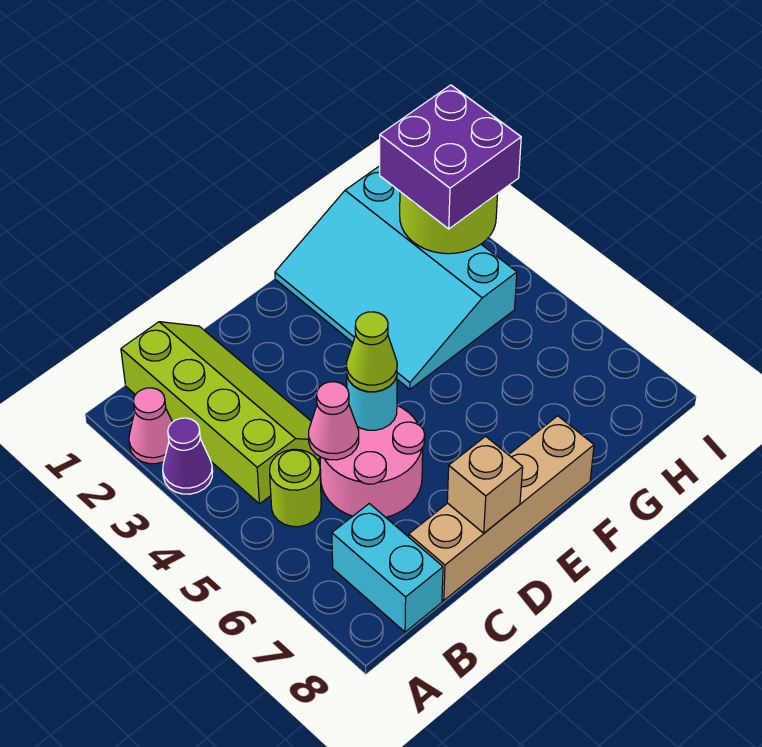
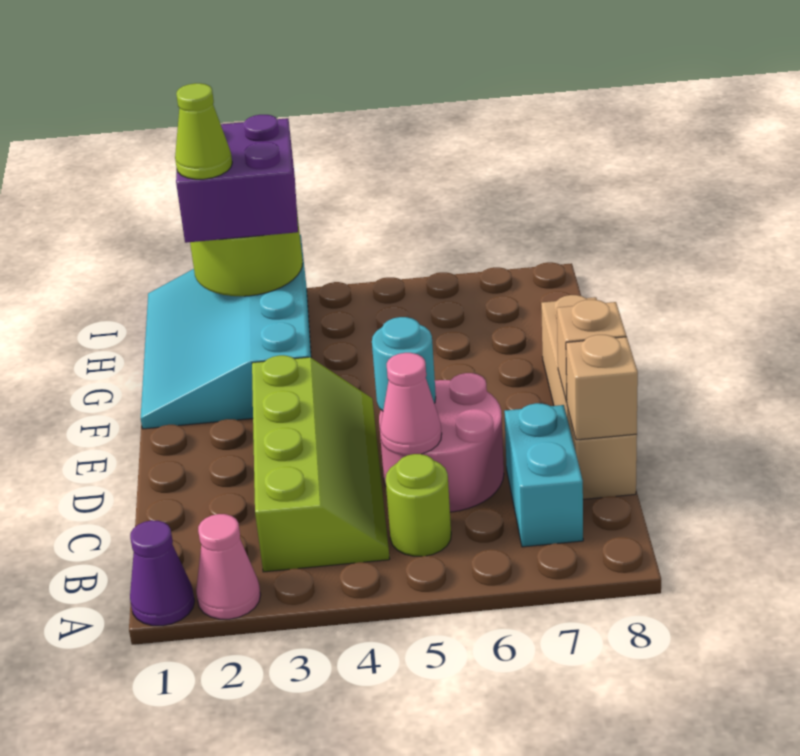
purple 1x1 cone [163,418,213,494] -> purple 1x1 cone moved to [130,520,195,626]
lime 2x4 slope [121,322,320,504] -> lime 2x4 slope turned to [252,355,390,572]
cyan 1x2 brick [332,504,443,632] -> cyan 1x2 brick turned to [504,403,583,547]
none -> tan 1x1 brick [566,335,638,440]
lime 1x1 cone [347,312,397,392] -> lime 1x1 cone moved to [175,83,232,179]
cyan 3x4 slope [275,166,517,389] -> cyan 3x4 slope turned to [141,235,311,429]

